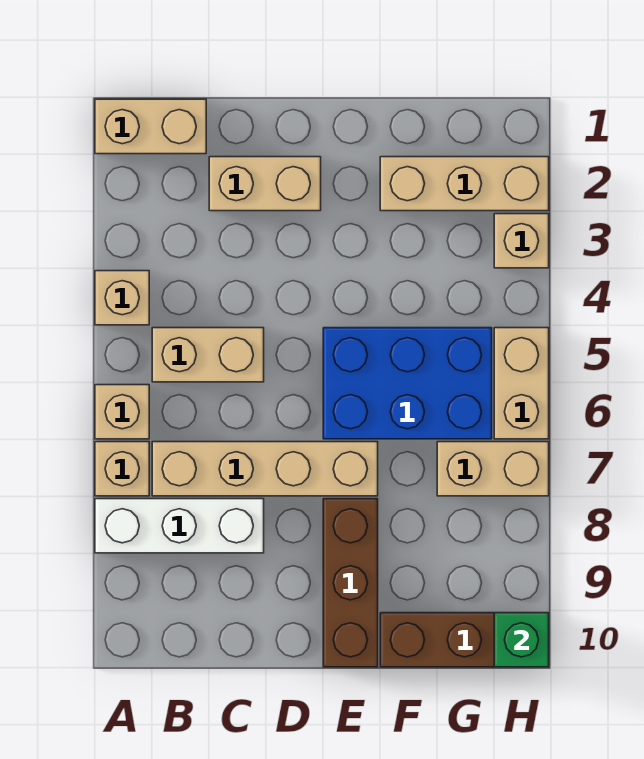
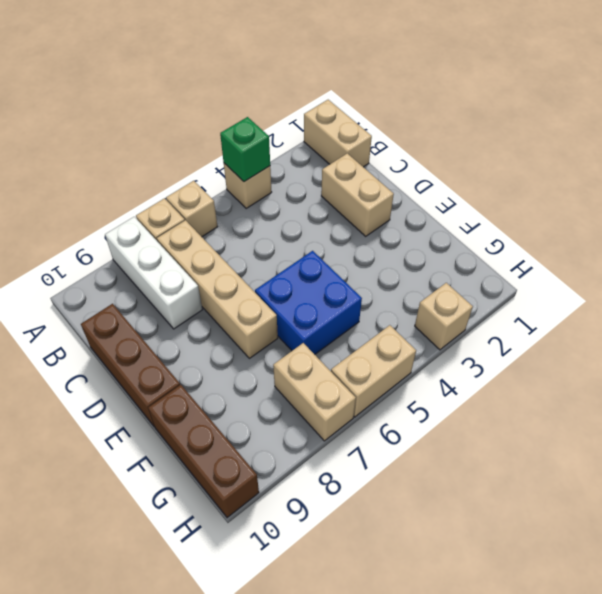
tan 1x2 brick [152,328,264,382] -> none
blue 2x3 brick [323,328,492,439] -> blue 2x2 brick [255,251,362,354]
brown 1x3 brick [323,499,378,667] -> brown 1x3 brick turned to [81,304,180,427]
tan 1x3 brick [380,157,549,211] -> none
green 1x1 brick [494,613,549,667] -> green 1x1 brick moved to [220,117,270,182]

